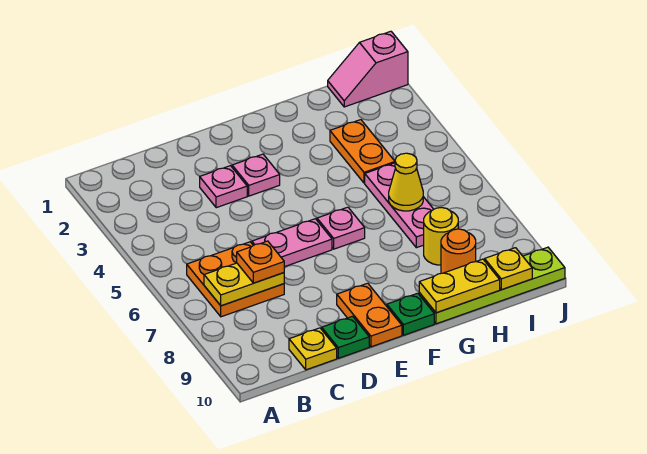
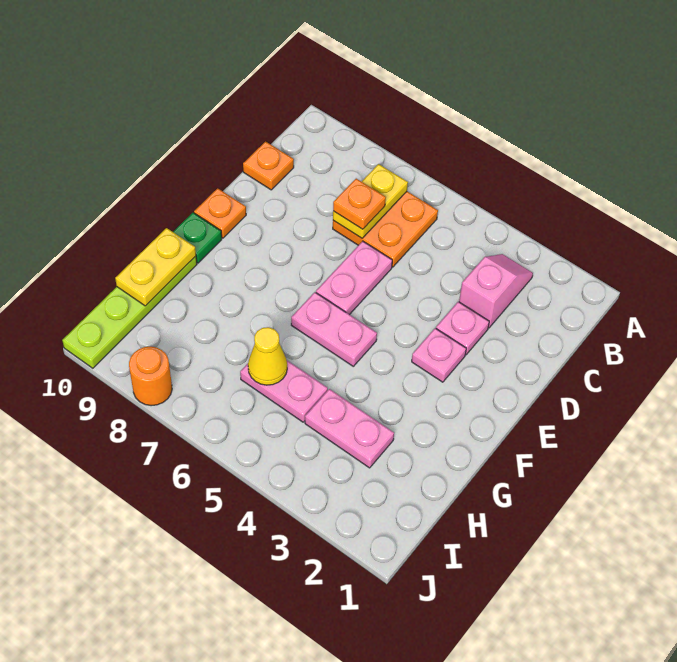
yellow 1x1 plate [289,328,337,370] -> orange 1x1 plate [243,141,294,190]
green 1x1 plate [322,316,369,358] -> none
orange 1x2 plate [337,283,402,347] -> orange 1x1 plate [194,188,246,238]
pink 1x1 plate [317,207,365,249] -> pink 1x2 plate [291,292,377,366]
orange 1x2 plate [330,120,395,183] -> pink 1x2 plate [305,389,394,468]
pink 1x3 plate [365,163,434,248] -> pink 1x2 plate [240,361,328,422]
yellow 1x1 round brick [424,207,458,265] -> none
orange 1x1 round brick [441,229,476,273] -> orange 1x1 round brick moved to [129,346,172,406]
pink 1x2 slope [328,31,408,107] -> pink 1x2 slope moved to [459,254,533,328]
yellow 1x1 plate [485,248,532,290] -> none

